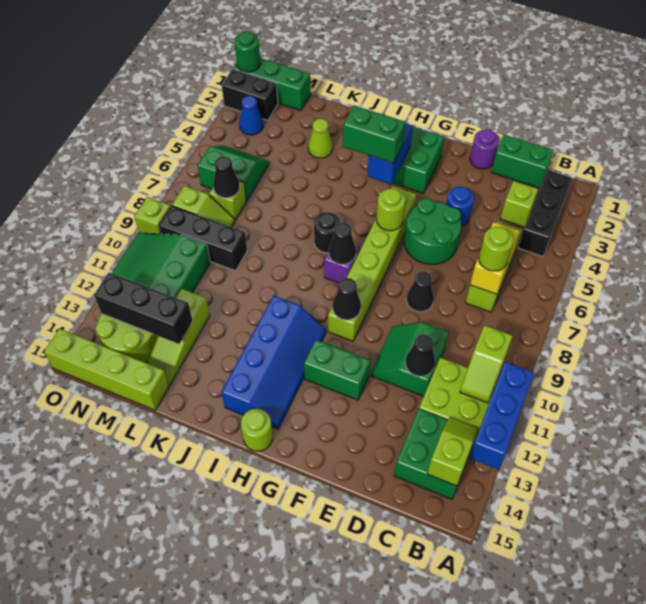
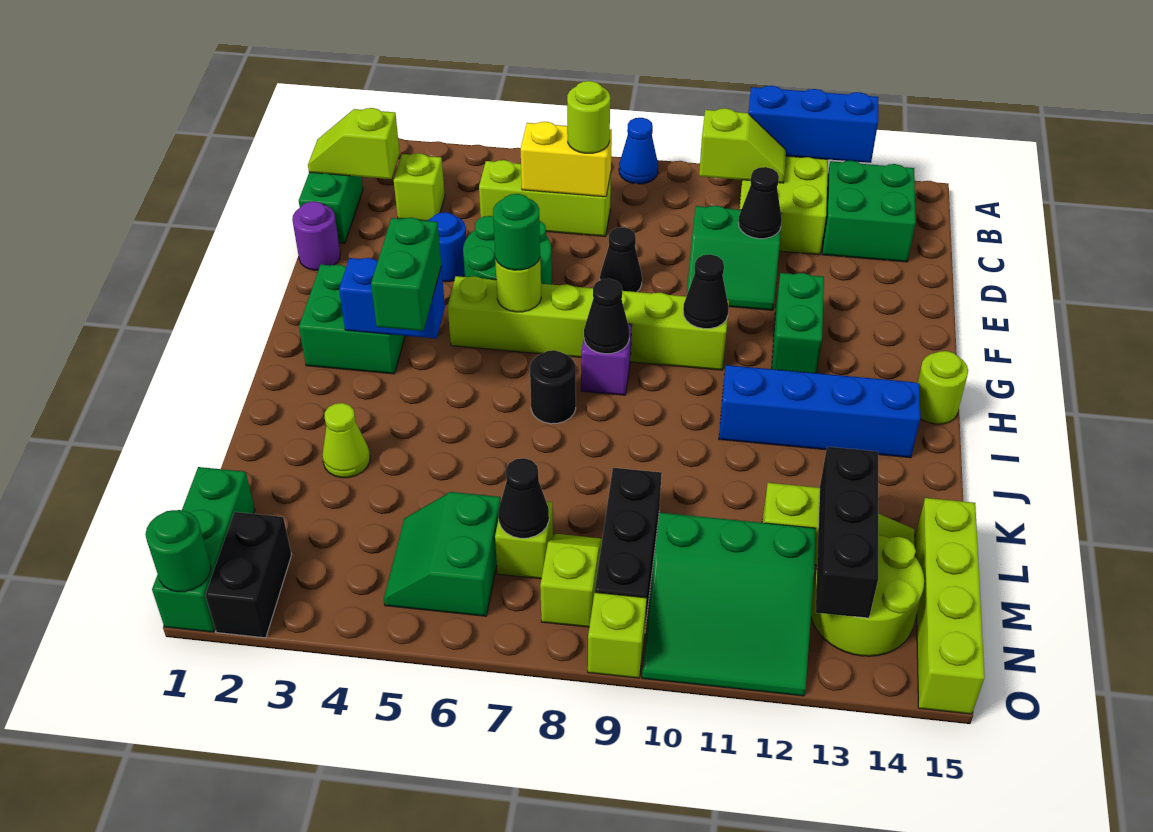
black 1x3 brick [518,170,572,257] -> none
lime 1x2 slope [427,417,478,486] -> lime 1x2 slope moved to [308,108,400,179]
none -> green 1x1 round brick [493,194,540,270]
blue 1x1 cone [239,96,263,135] -> blue 1x1 cone moved to [619,118,658,184]

